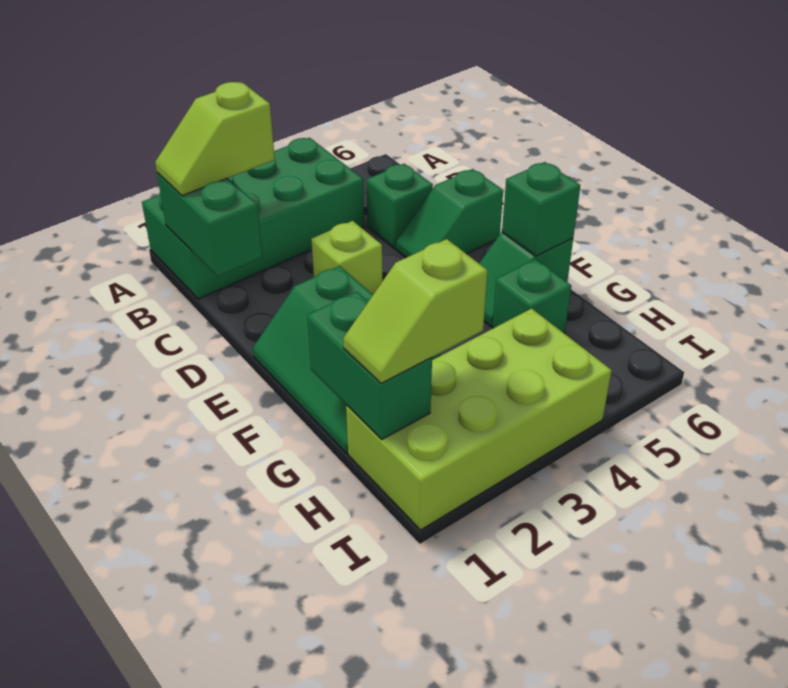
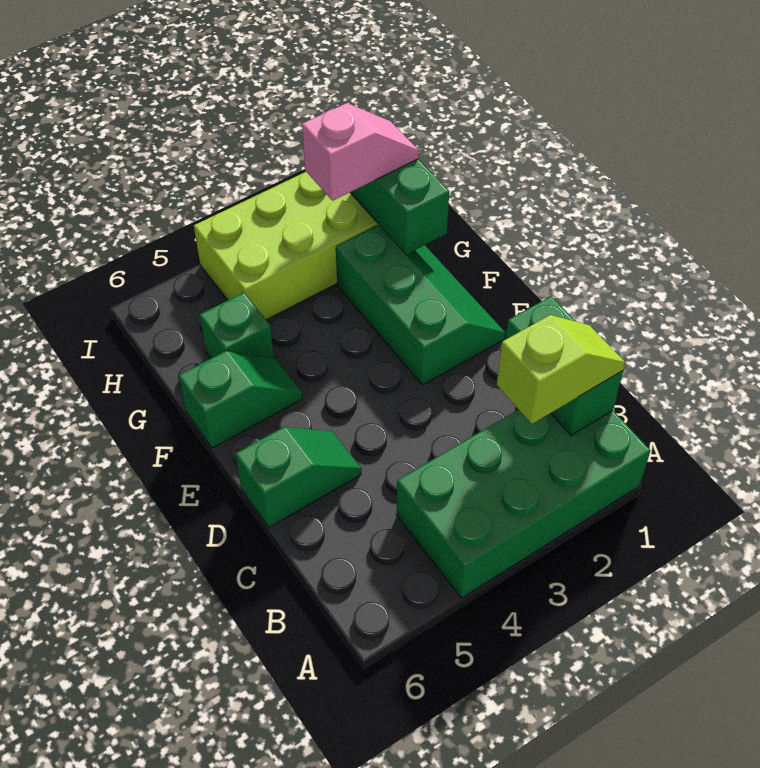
green 1x1 brick [367,164,433,249] -> none
lime 1x1 brick [311,221,382,294] -> none
green 1x1 brick [502,162,580,256] -> none
lime 1x2 slope [343,239,488,383] -> pink 1x2 slope [302,103,419,201]

